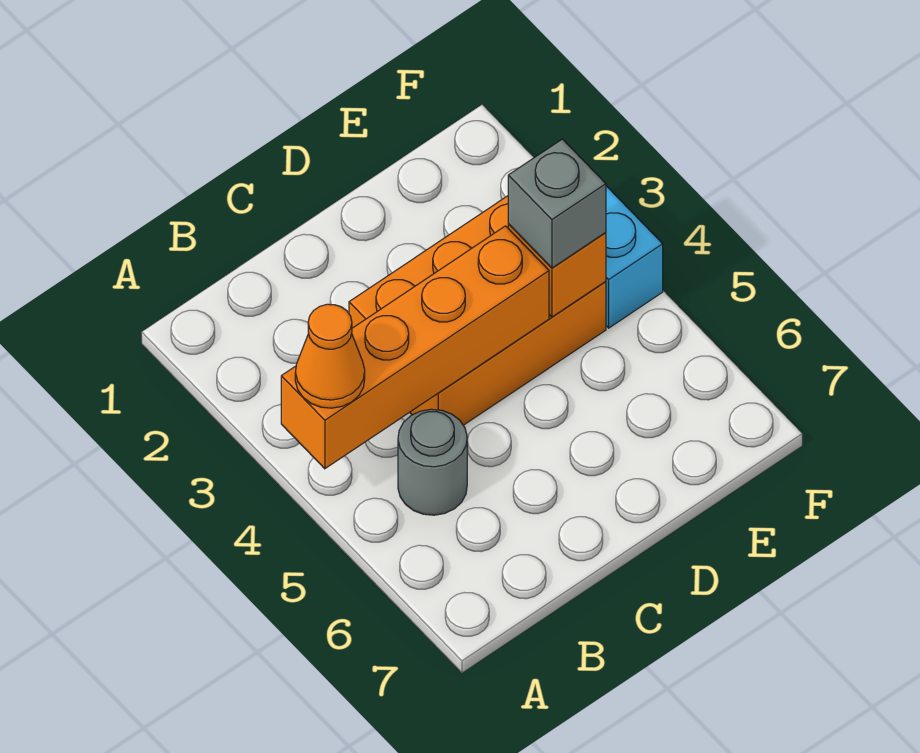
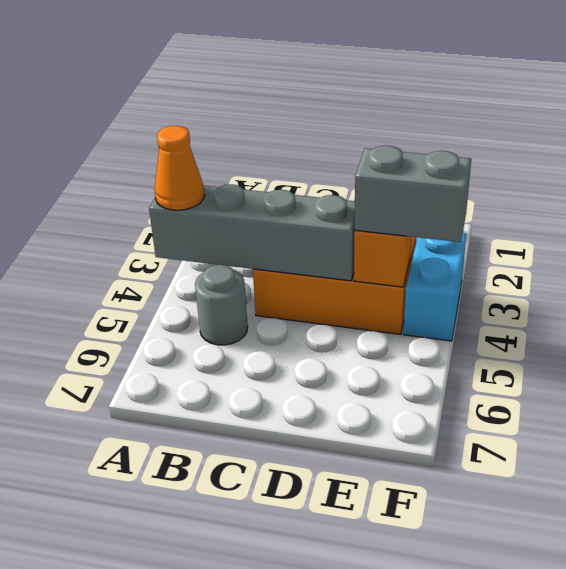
orange 1x4 brick [281,226,549,469] -> grey 1x4 brick [149,184,355,281]
grey 1x1 brick [508,139,606,268] -> grey 1x2 brick [355,146,471,242]

